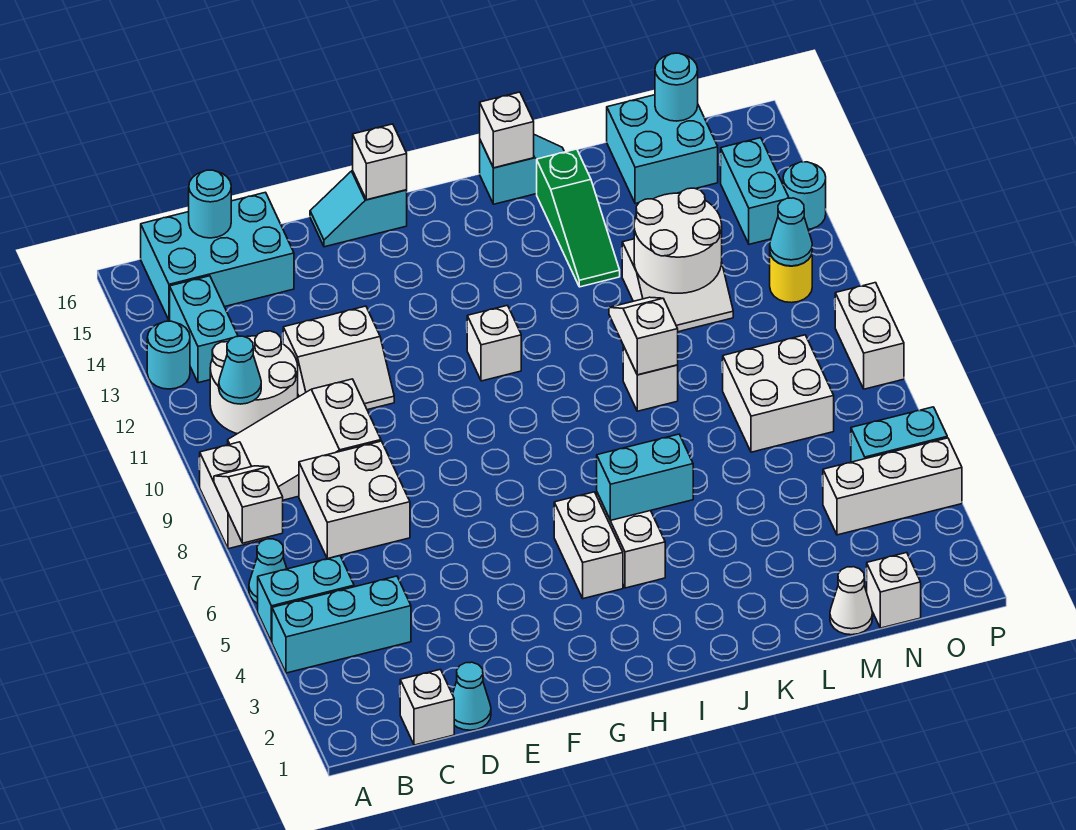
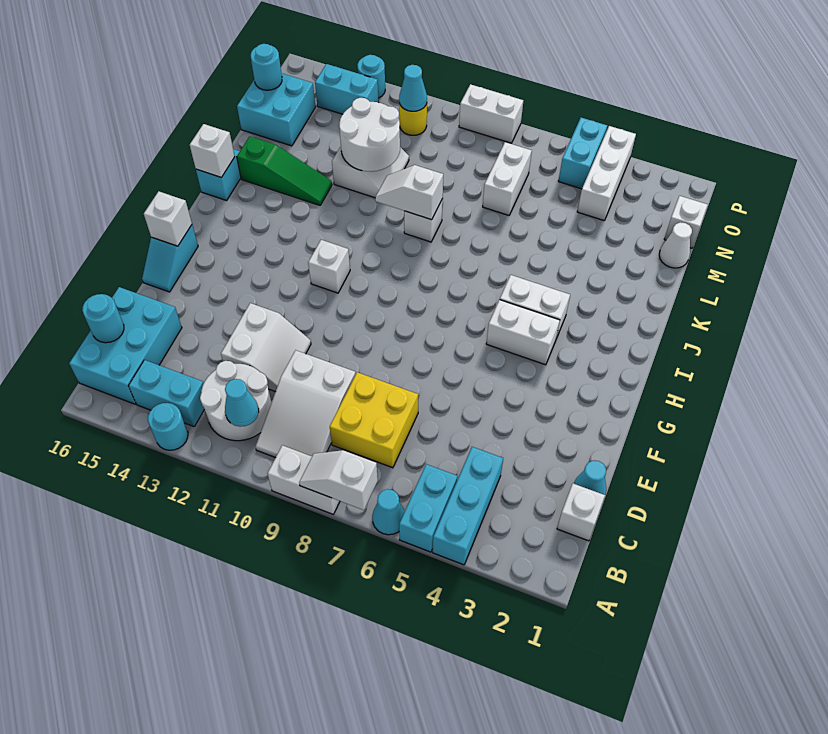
white 2x2 brick [299,441,410,559] -> yellow 2x2 brick [330,372,418,468]
cyan 1x2 brick [597,434,693,520] -> none
white 2x2 brick [723,335,834,452] -> white 1x2 brick [483,142,532,215]

